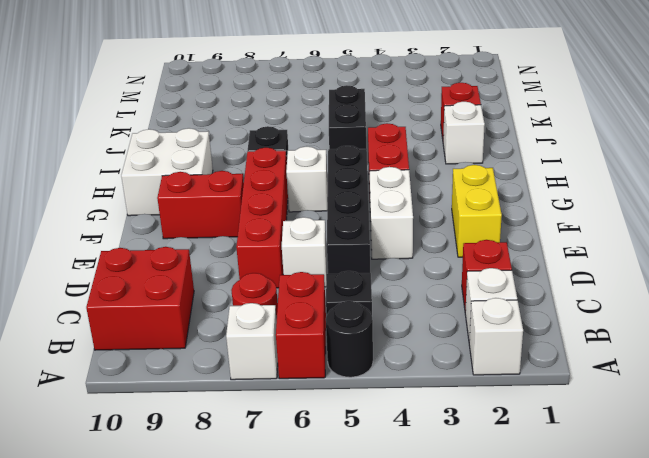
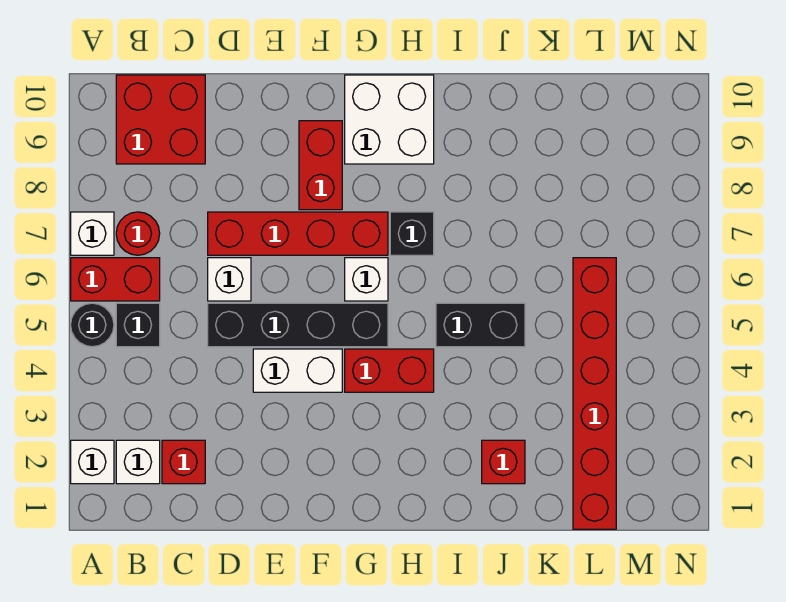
yellow 1x2 brick [452,165,502,257] -> none
white 1x1 brick [443,102,485,164] -> none
none -> red 1x6 brick [573,258,616,529]

